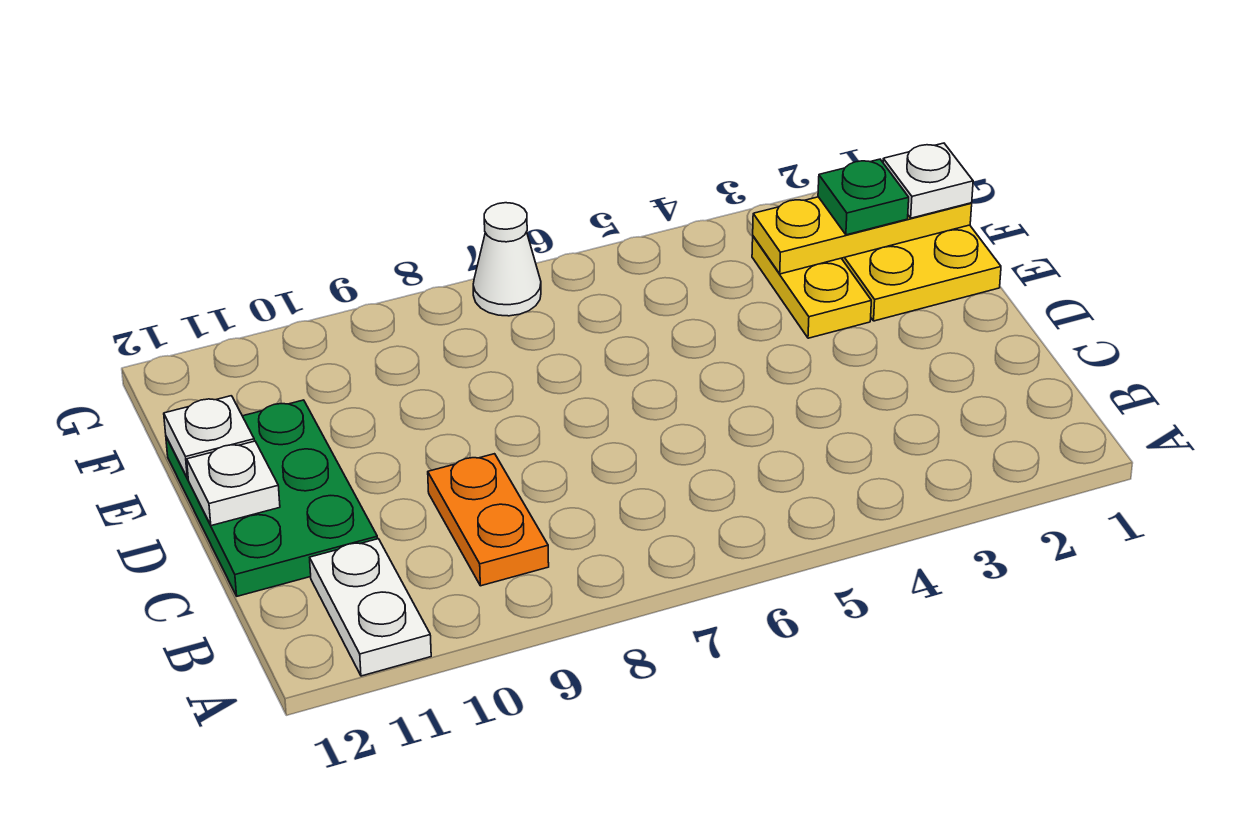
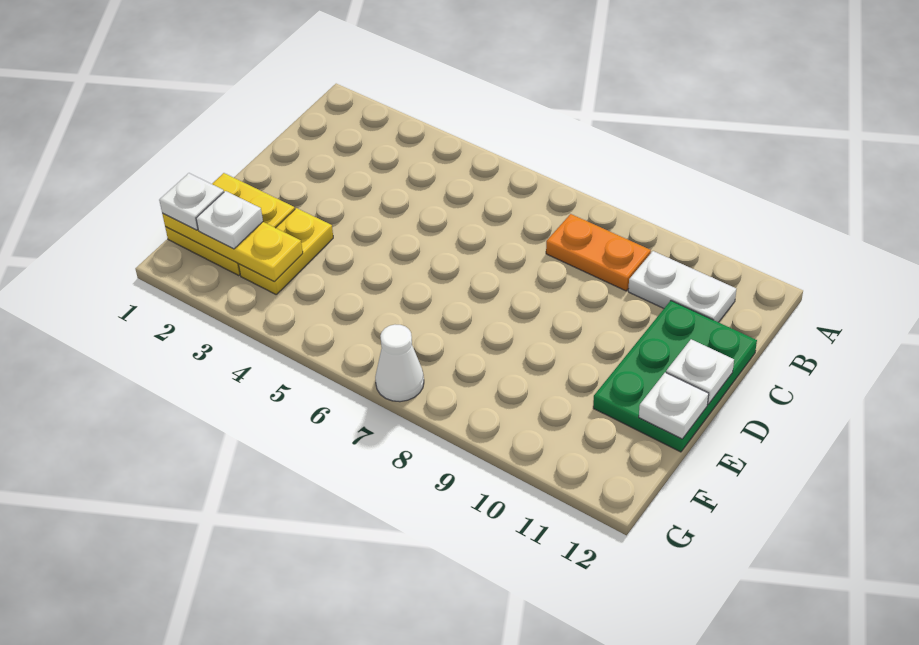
white 1x2 plate [310,539,431,676] -> white 1x2 plate turned to [628,251,736,322]
orange 1x2 plate [428,454,549,586] -> orange 1x2 plate turned to [546,214,651,291]
green 1x1 plate [818,159,909,235] -> white 1x1 plate [196,191,263,249]

